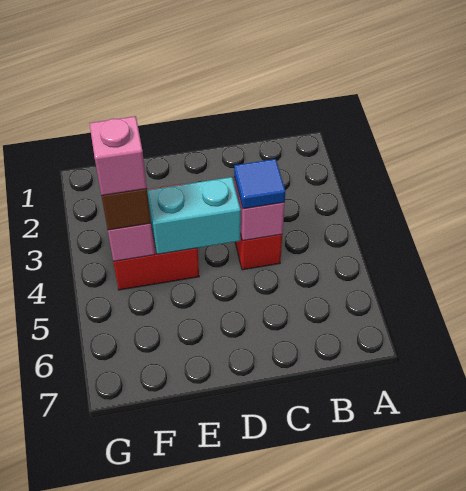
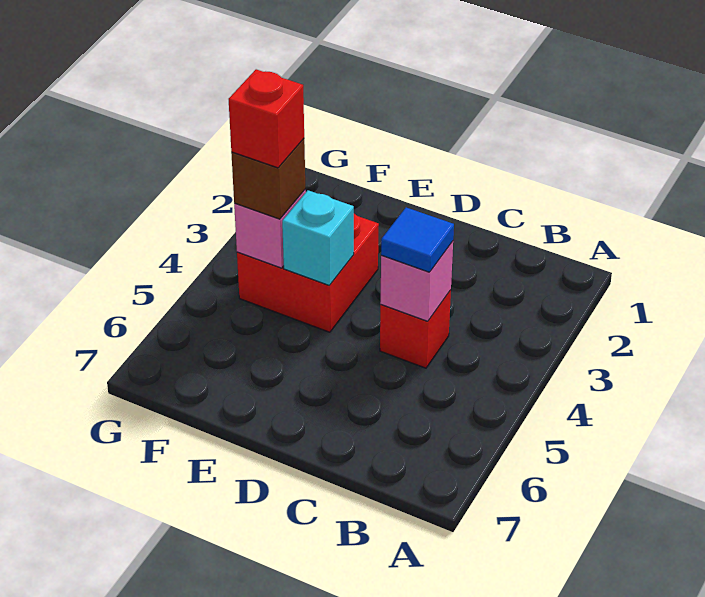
cyan 1x2 brick [147,177,241,254] -> cyan 1x1 brick [282,190,354,285]
pink 1x1 brick [89,116,147,196] -> red 1x1 brick [229,69,304,168]

